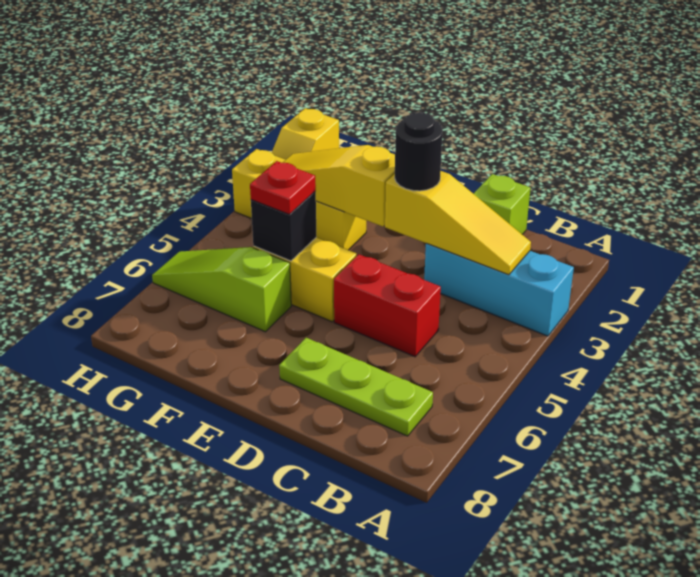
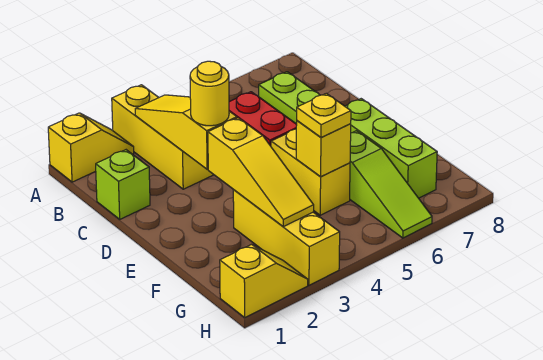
none -> yellow 1x2 slope [48,113,134,182]
cyan 1x3 brick [424,243,574,336] -> yellow 1x3 brick [112,85,213,189]
black 1x1 round brick [395,112,443,191] -> yellow 1x1 round brick [190,61,229,126]
none -> lime 1x3 brick [345,99,437,198]
black 1x1 brick [251,192,317,261] -> yellow 1x1 brick [296,121,351,177]
red 1x1 plate [250,161,316,215] -> yellow 1x1 plate [297,93,351,137]

